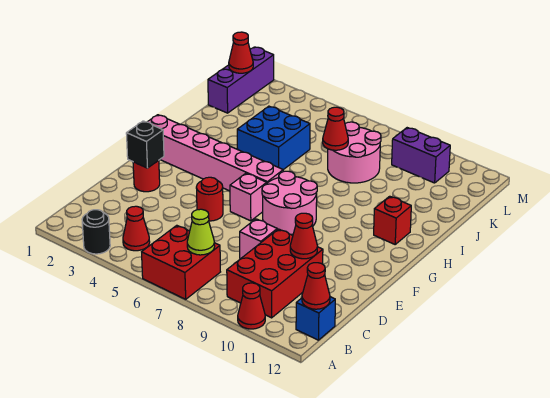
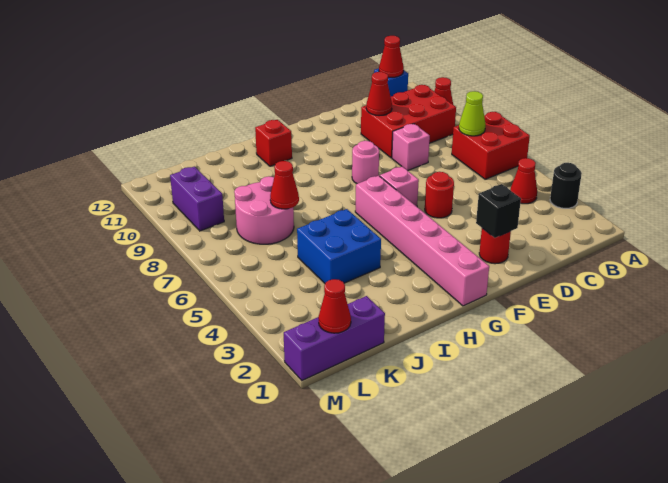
pink 2x2 round brick [262,171,317,234] -> pink 1x1 round brick [352,141,379,184]

